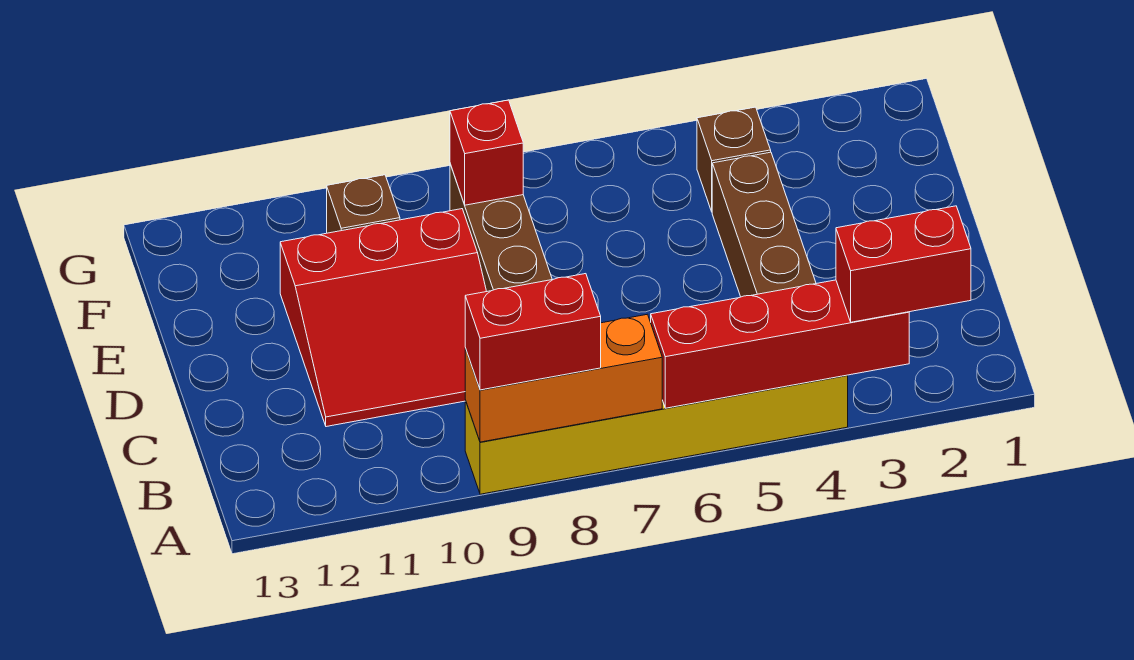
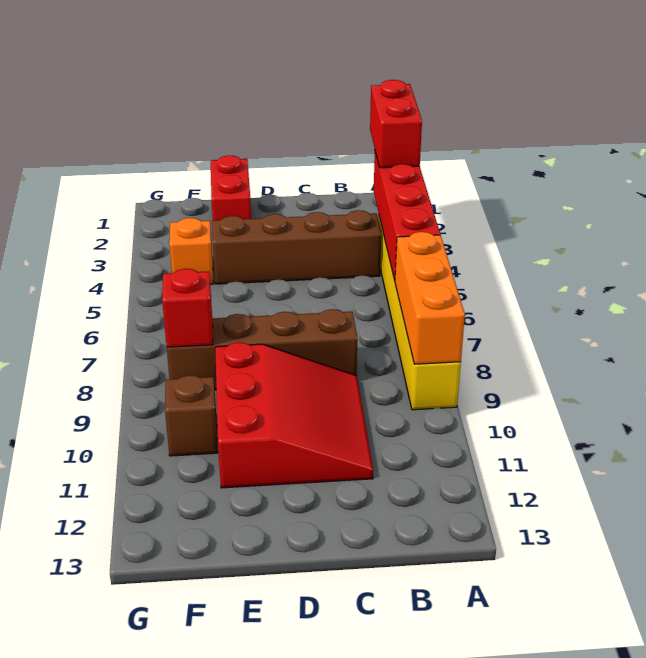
red 1x2 brick [465,274,601,390] -> red 1x2 brick moved to [211,155,251,221]
brown 1x1 brick [697,107,771,211] -> orange 1x1 brick [169,218,213,284]

